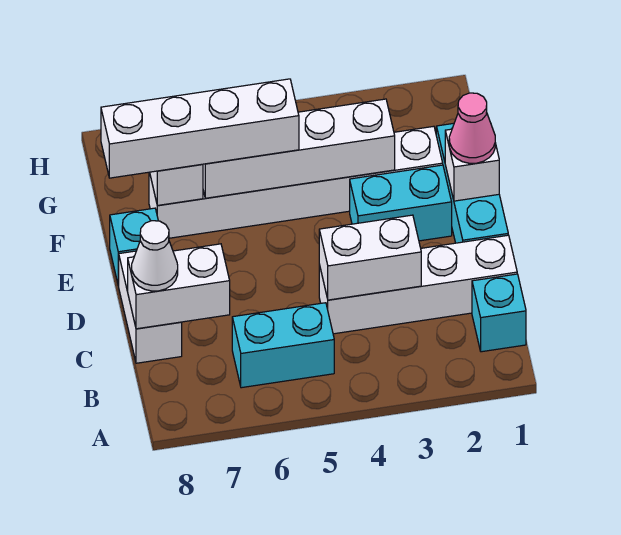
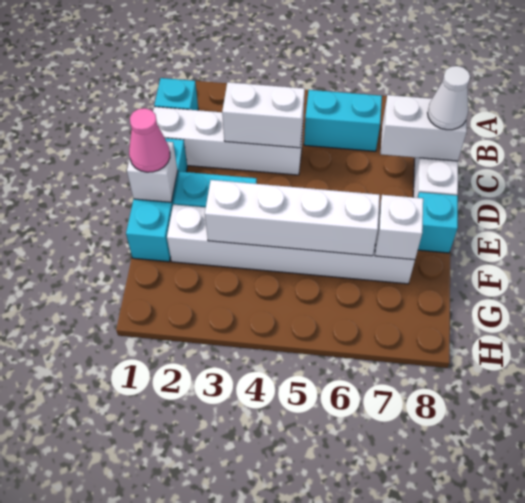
white 1x4 brick [101,79,299,178] -> none

